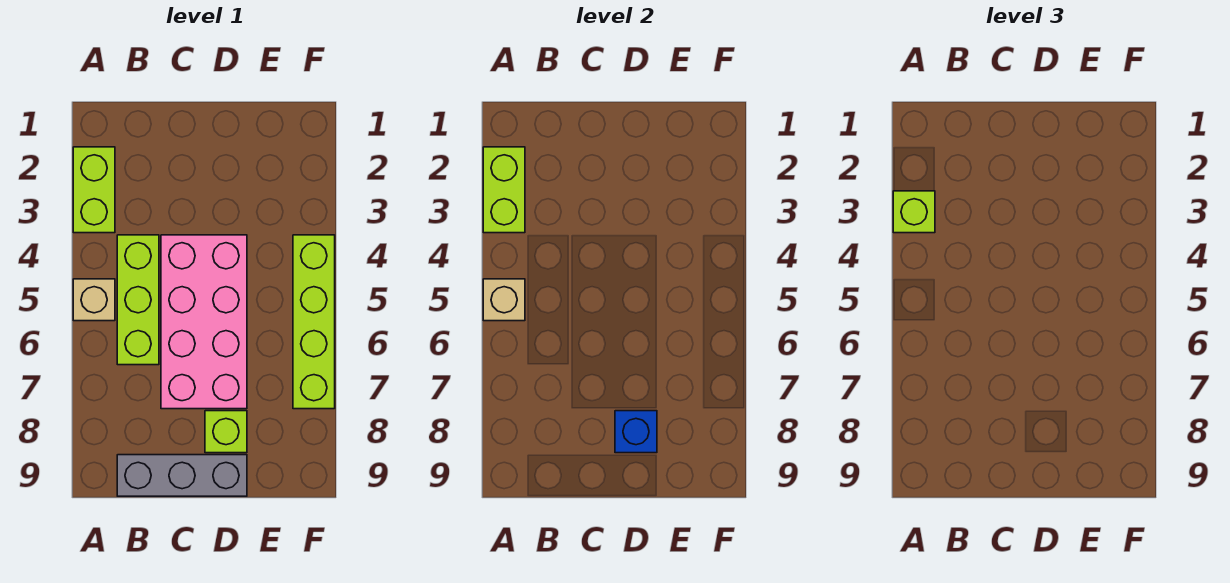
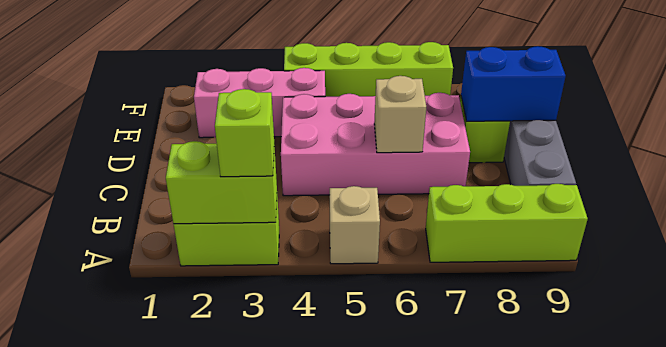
tan 1x1 brick [483,279,525,321] -> tan 1x1 brick moved to [374,76,426,153]
lime 1x3 brick [117,235,159,365] -> lime 1x3 brick moved to [426,184,588,262]
blue 1x1 brick [615,411,657,453] -> blue 1x2 brick [461,46,566,121]
none -> pink 1x3 brick [194,68,325,138]

